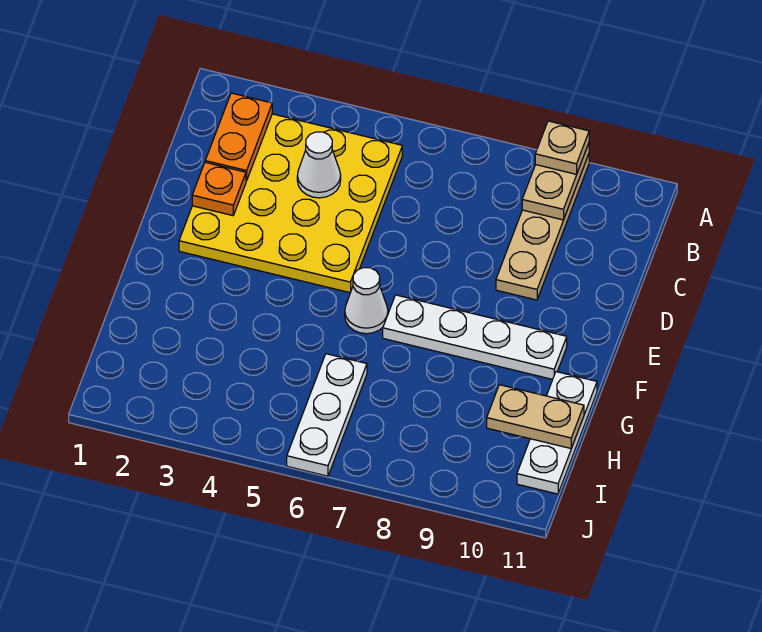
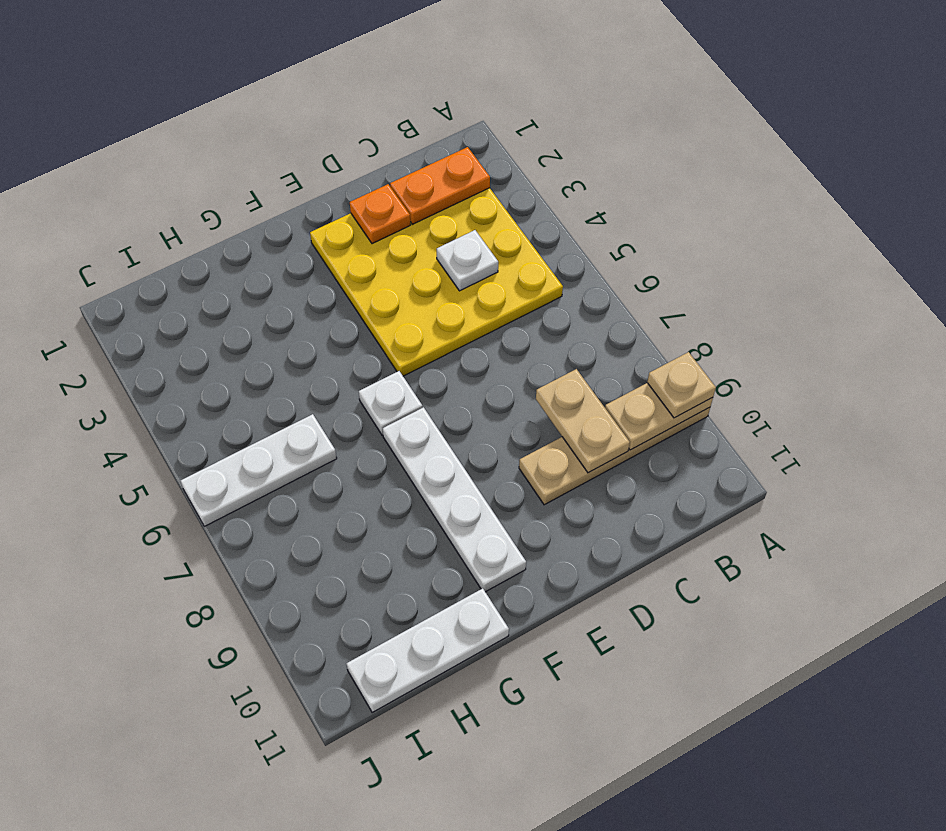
white 1x1 cone [297,132,341,198] -> white 1x1 plate [437,230,498,291]
white 1x1 cone [345,268,388,334] -> white 1x1 plate [359,371,423,435]
tan 1x2 plate [487,385,584,448] -> tan 1x2 plate moved to [536,369,630,473]

